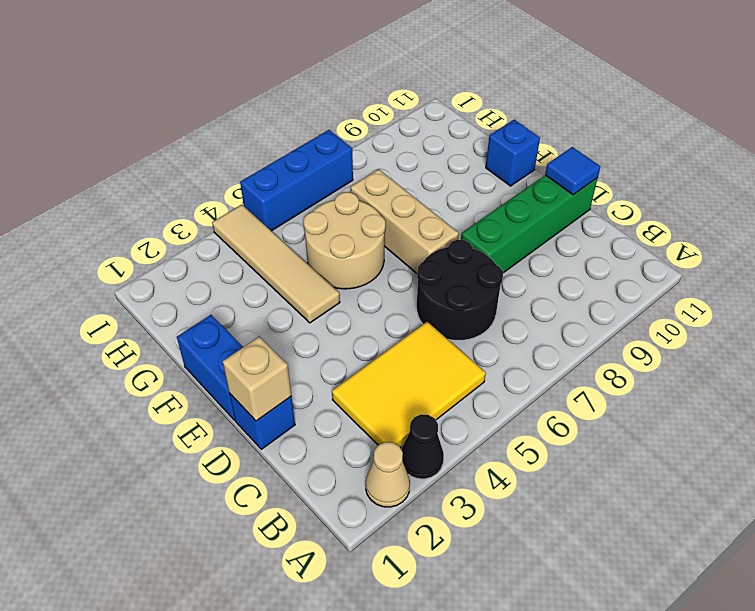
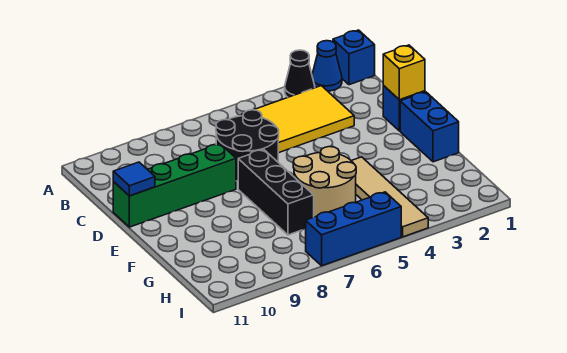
tan 1x1 cone [366,442,410,507] -> blue 1x1 cone [312,41,342,91]
tan 1x1 brick [223,337,291,421] -> yellow 1x1 brick [383,45,425,100]
tan 1x3 brick [351,169,459,273] -> black 1x3 brick [238,150,314,235]
blue 1x1 brick [486,120,540,186] -> blue 1x1 brick moved to [333,30,375,85]

